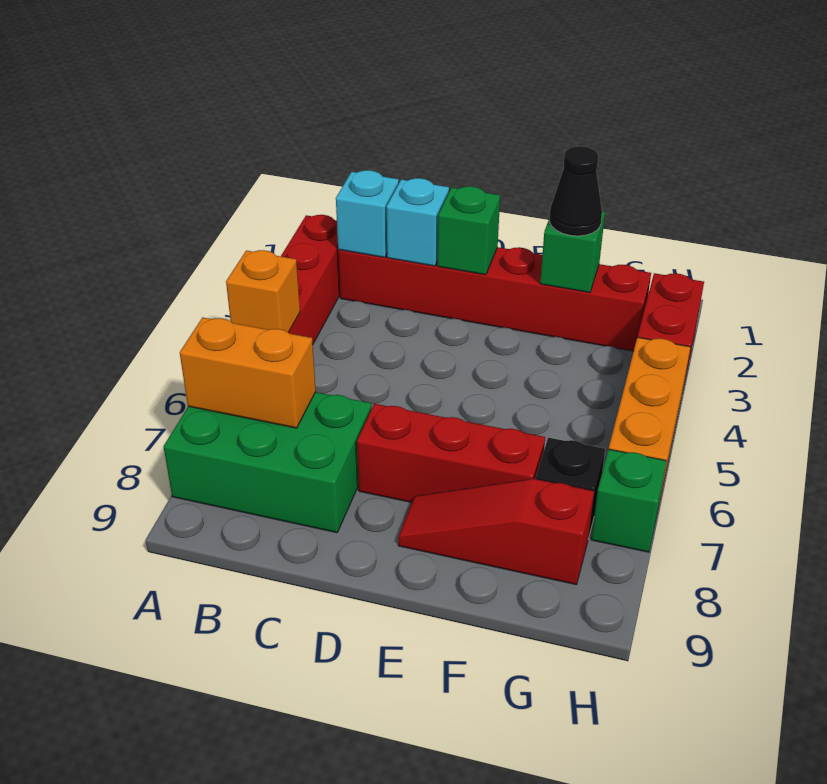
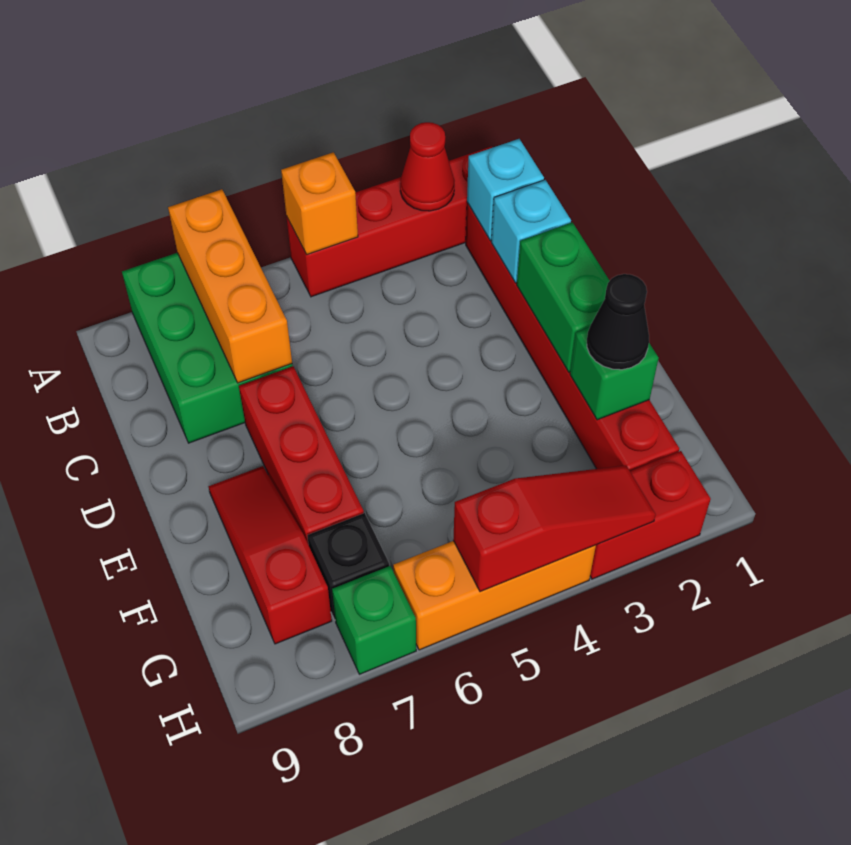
none -> red 1x1 cone [400,122,455,211]
orange 1x2 brick [180,317,316,428] -> orange 1x3 brick [168,189,292,383]
green 1x1 brick [438,186,500,275] -> green 1x2 brick [517,222,610,372]
none -> red 1x3 slope [453,466,656,592]

